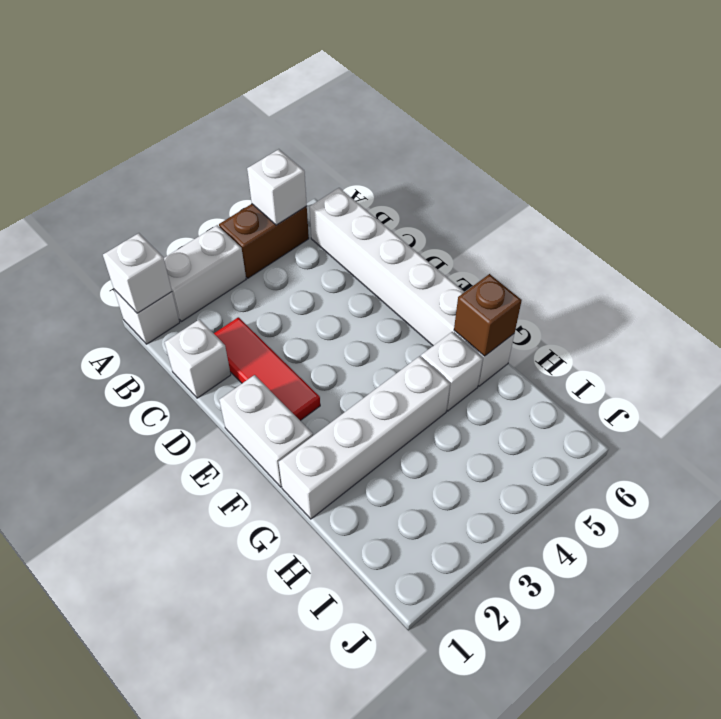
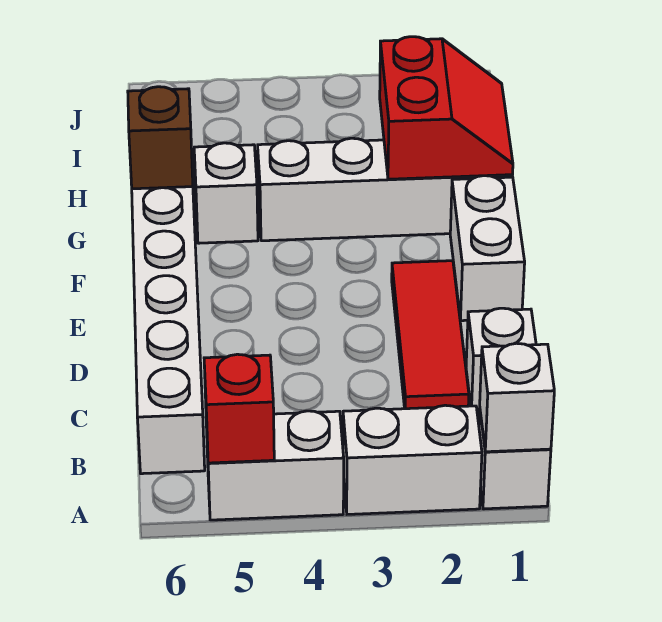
brown 1x2 brick [219,204,309,278] -> white 1x2 brick [206,411,344,520]
white 1x1 brick [247,149,307,225] -> red 1x1 brick [204,354,274,463]
none -> red 2x2 slope [380,37,513,179]

